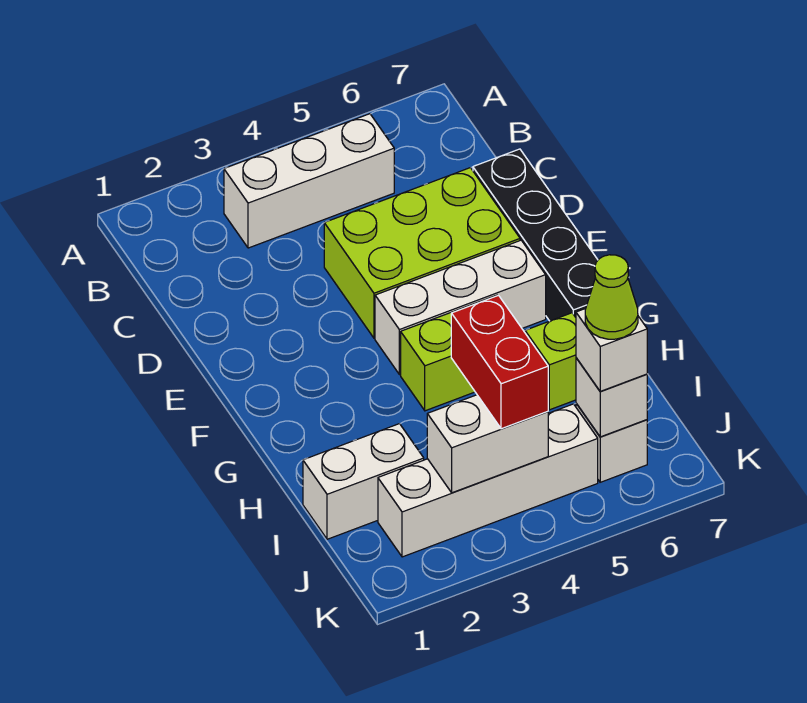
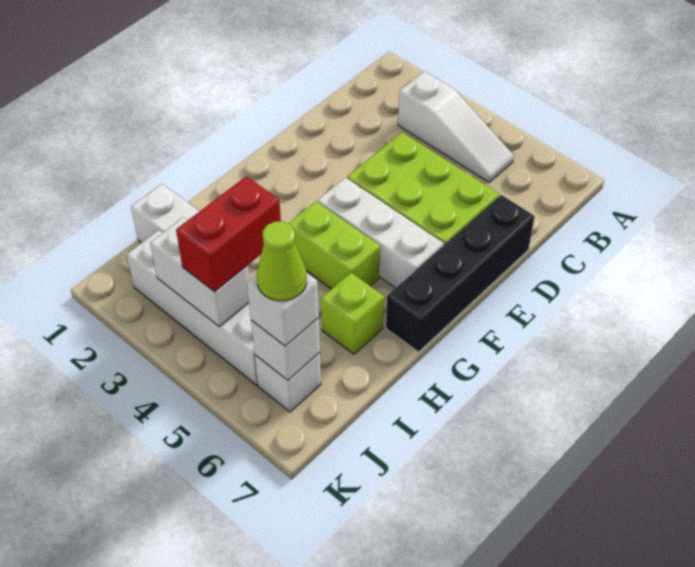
white 1x3 brick [224,114,394,248] -> white 1x3 slope [398,71,514,182]

